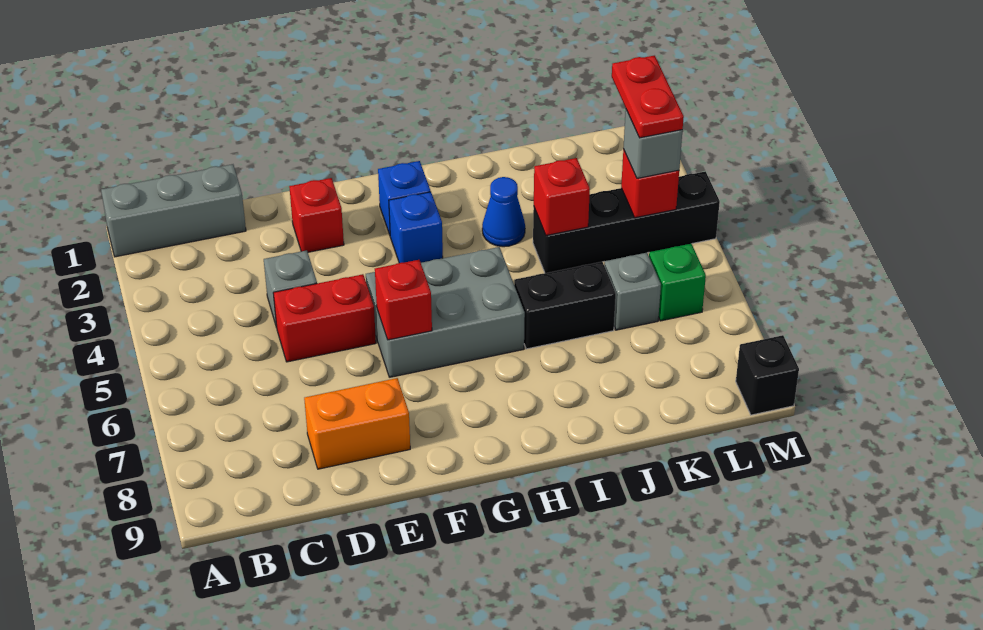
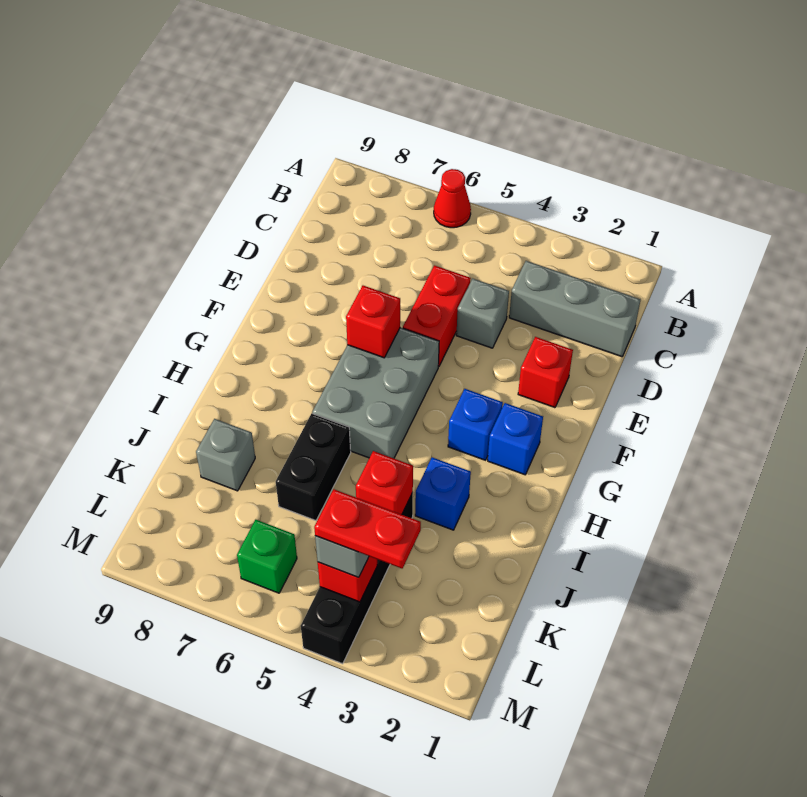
grey 1x3 brick [101,164,246,257] -> grey 1x3 brick turned to [509,261,641,357]
none -> red 1x1 cone [434,169,471,228]
orange 1x2 brick [304,378,410,469] -> none
blue 1x1 cone [482,177,525,247] -> blue 1x1 brick [415,457,471,530]
grey 1x1 brick [604,253,661,330] -> grey 1x1 brick moved to [196,419,255,491]
black 1x1 brick [736,335,799,415] -> none

